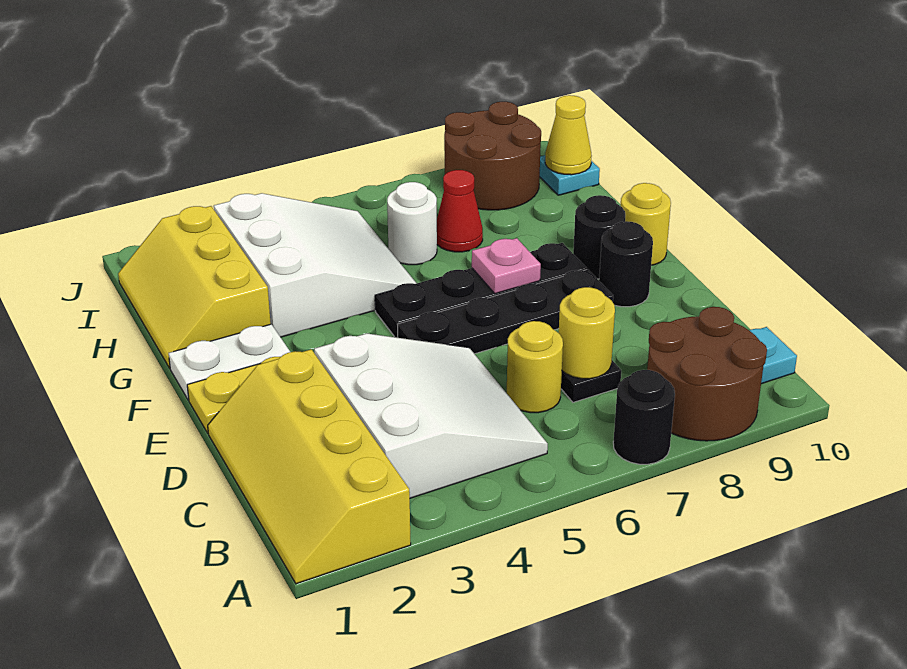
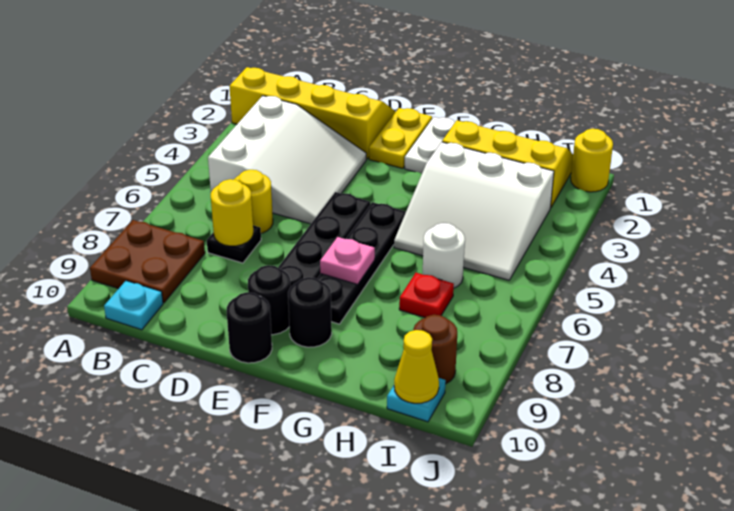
black 1x1 round brick [613,370,675,464] -> black 1x1 round brick moved to [227,292,272,363]
brown 2x2 round brick [647,307,767,441] -> brown 2x2 plate [90,220,205,303]
white 3x3 slope [314,333,548,498] -> white 3x3 slope turned to [208,96,366,224]
yellow 1x1 round brick [621,183,671,265] -> yellow 1x1 round brick moved to [571,129,613,192]
red 1x1 cone [437,170,483,252] -> red 1x1 plate [399,273,454,318]
brown 2x2 round brick [444,102,541,210] -> brown 1x1 round brick [413,315,457,384]

